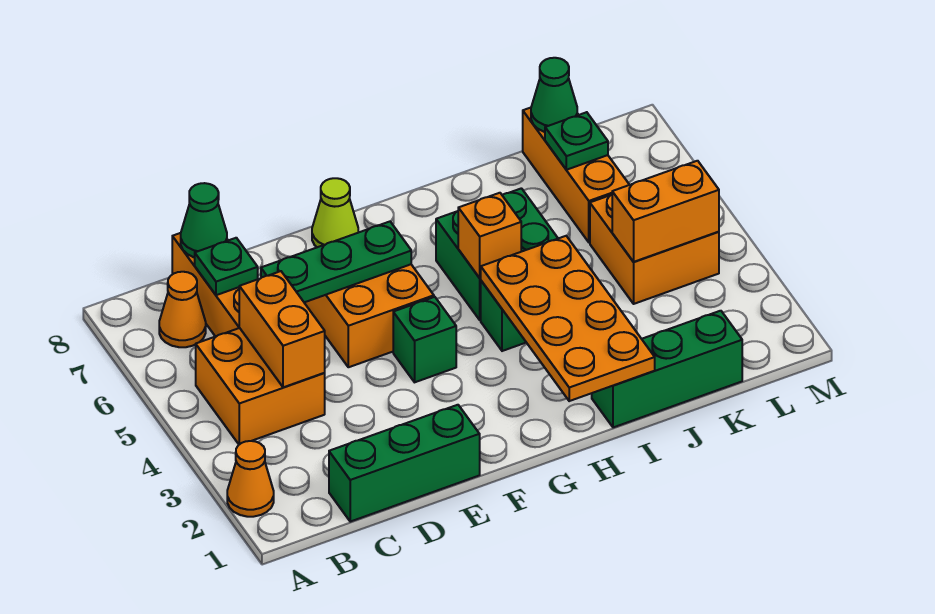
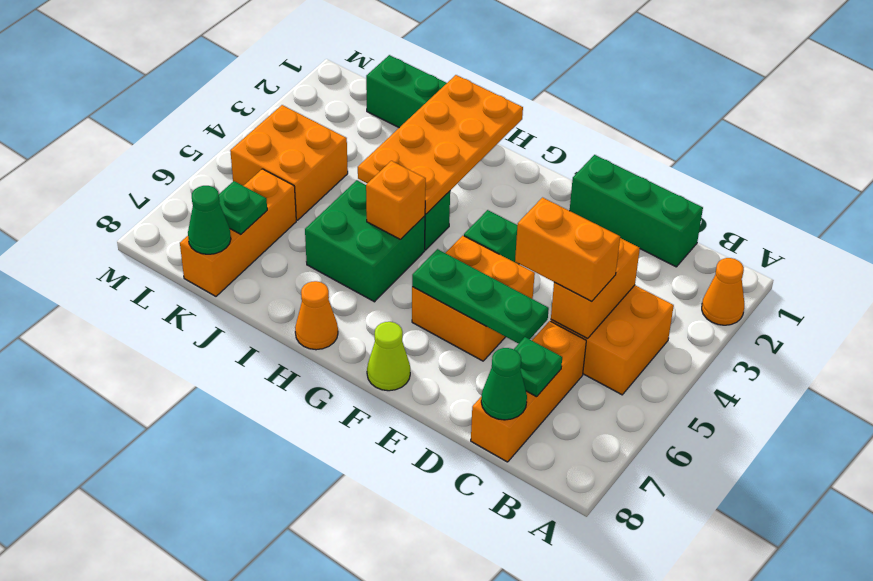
orange 1x1 cone [159,272,206,347] -> orange 1x1 cone moved to [295,281,338,350]
orange 1x2 brick [612,161,719,262] -> orange 1x2 brick moved to [515,198,620,301]

